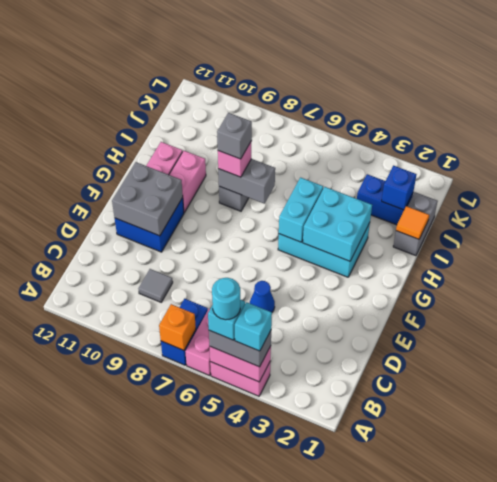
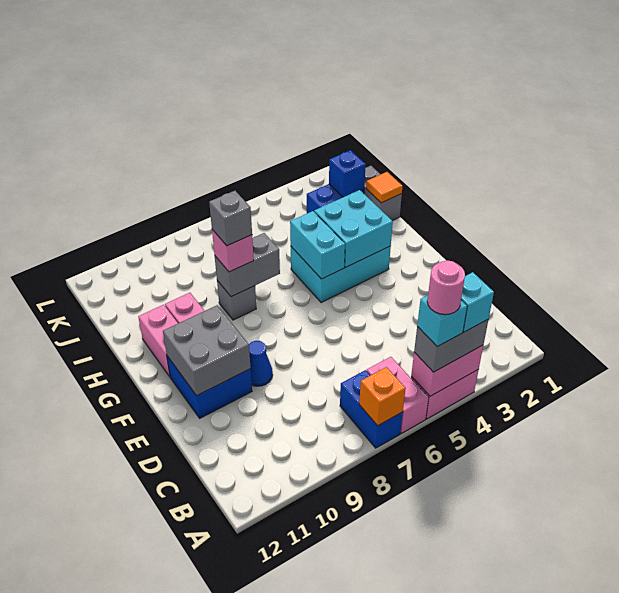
cyan 1x1 round brick [212,278,240,320] -> pink 1x1 round brick [427,260,465,315]
grey 1x1 tile [139,269,173,302] -> none
blue 1x1 cone [250,281,275,312] -> blue 1x1 cone moved to [249,341,273,386]

